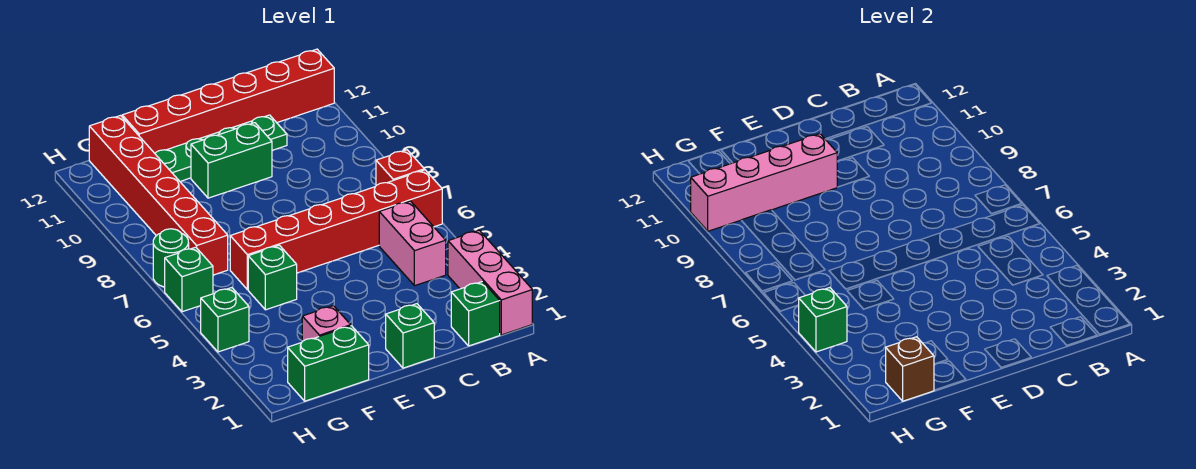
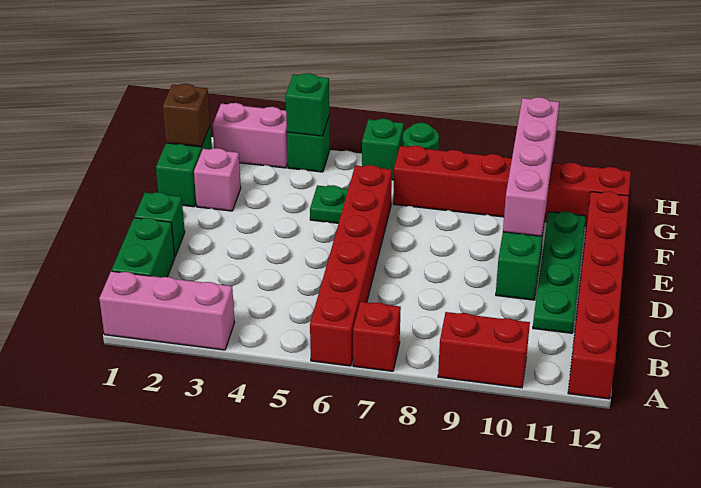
none -> red 1x2 brick [438,312,530,388]
green 1x1 brick [451,282,500,346] -> green 1x2 brick [112,218,175,277]
pink 1x2 brick [379,201,446,286] -> pink 1x2 brick moved to [213,103,288,168]
green 1x1 brick [248,245,297,310] -> green 1x1 plate [310,185,348,223]

